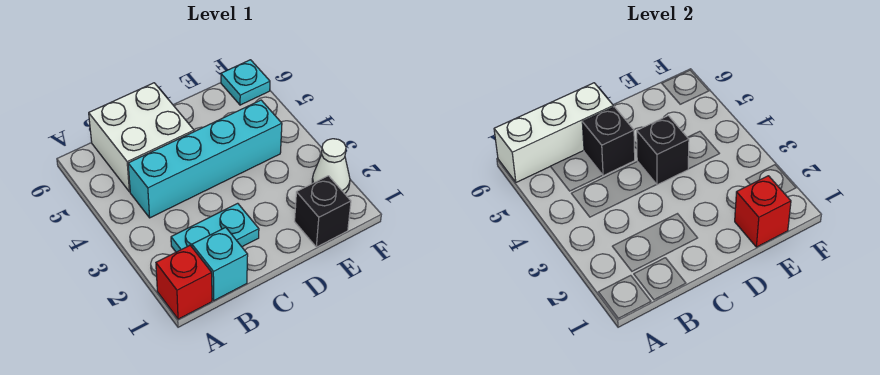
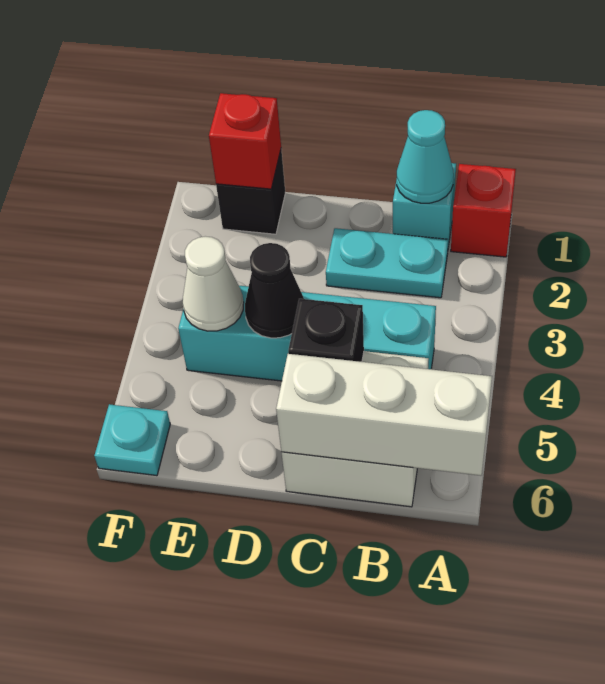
none -> cyan 1x1 cone [397,110,454,203]
black 1x1 brick [637,116,689,185] -> black 1x1 cone [245,243,304,338]
white 1x1 cone [312,139,350,194] -> white 1x1 cone moved to [183,236,244,331]

